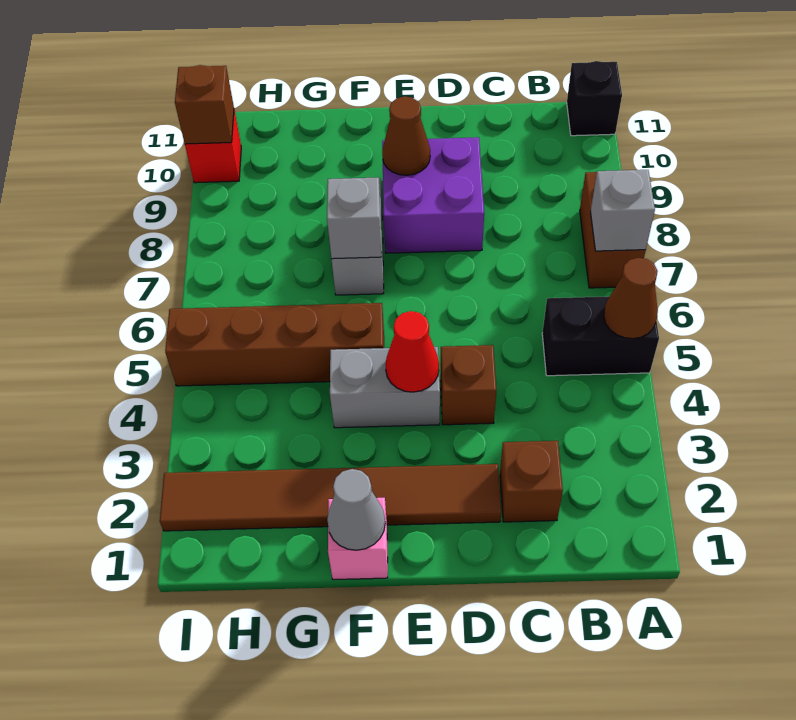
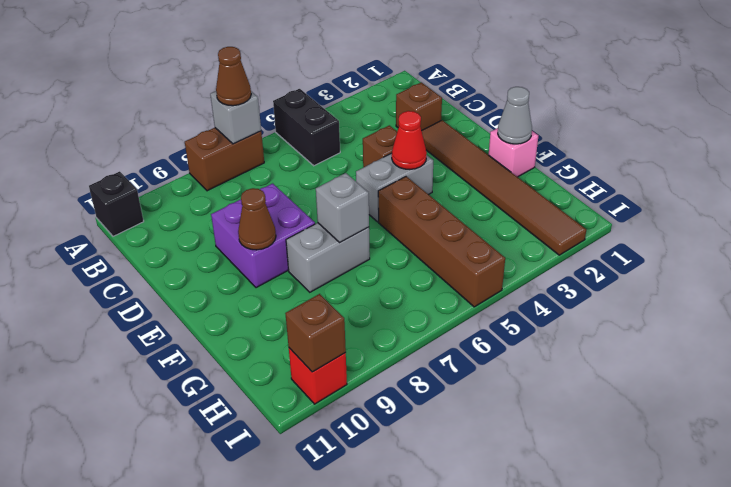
brown 1x1 cone [604,258,658,339] -> brown 1x1 cone moved to [216,47,251,106]
grey 1x2 brick [330,347,440,428] -> grey 1x2 brick turned to [356,153,433,222]

